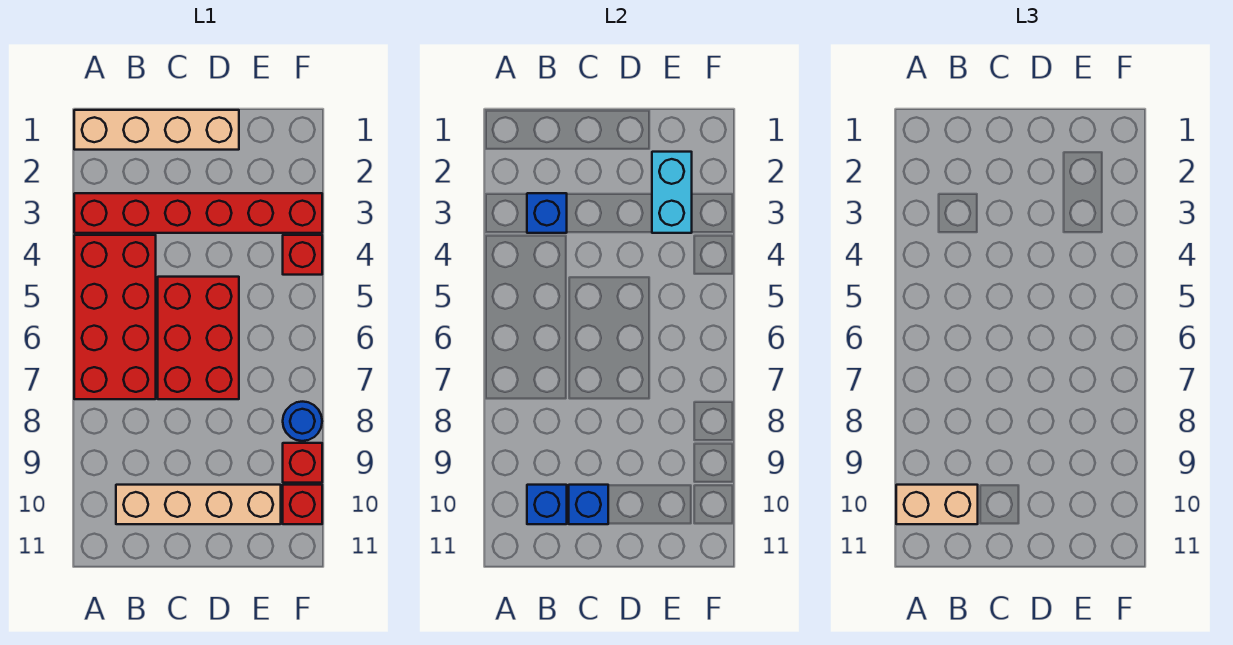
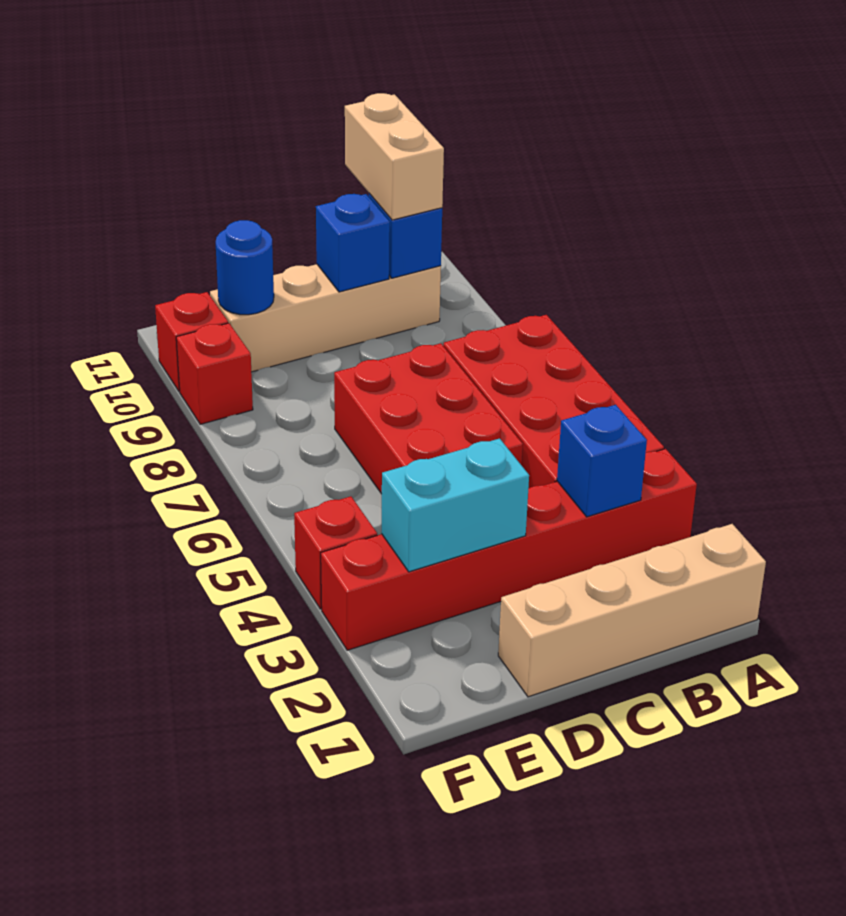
tan 1x2 brick [896,485,978,524] -> tan 1x2 brick turned to [345,93,444,220]
cyan 1x2 brick [652,152,692,233] -> cyan 1x2 brick turned to [382,439,529,572]
blue 1x1 round brick [283,402,322,441] -> blue 1x1 round brick moved to [216,220,274,315]

